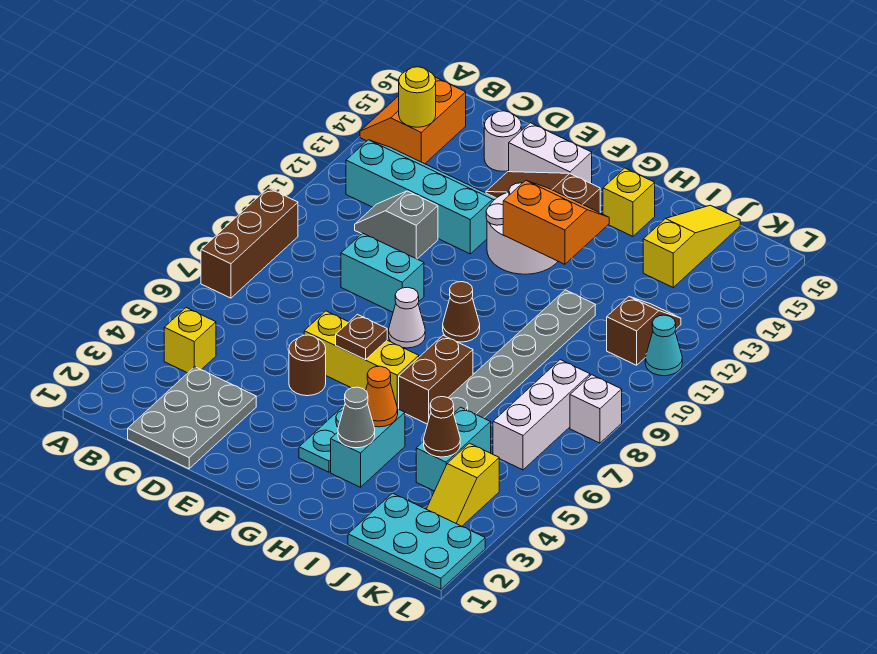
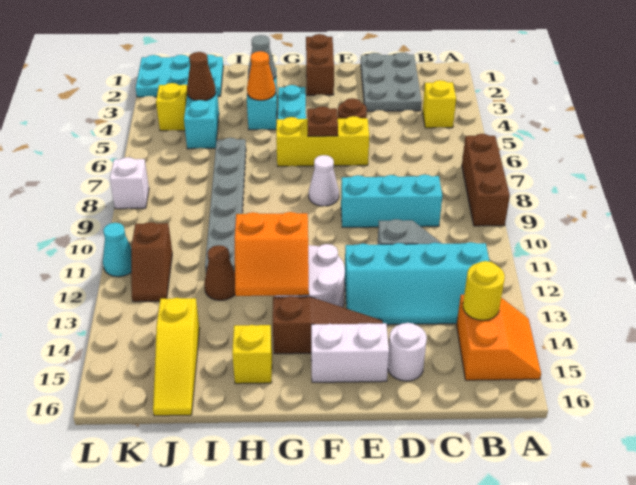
cyan 1x2 brick [341,233,424,312] -> cyan 1x3 brick [341,175,442,227]
brown 1x1 cone [443,282,480,342] -> brown 1x1 cone moved to [204,245,235,300]
brown 1x2 brick [399,335,473,424] -> brown 1x2 brick moved to [306,34,334,95]
white 1x3 brick [493,360,590,470] -> none

